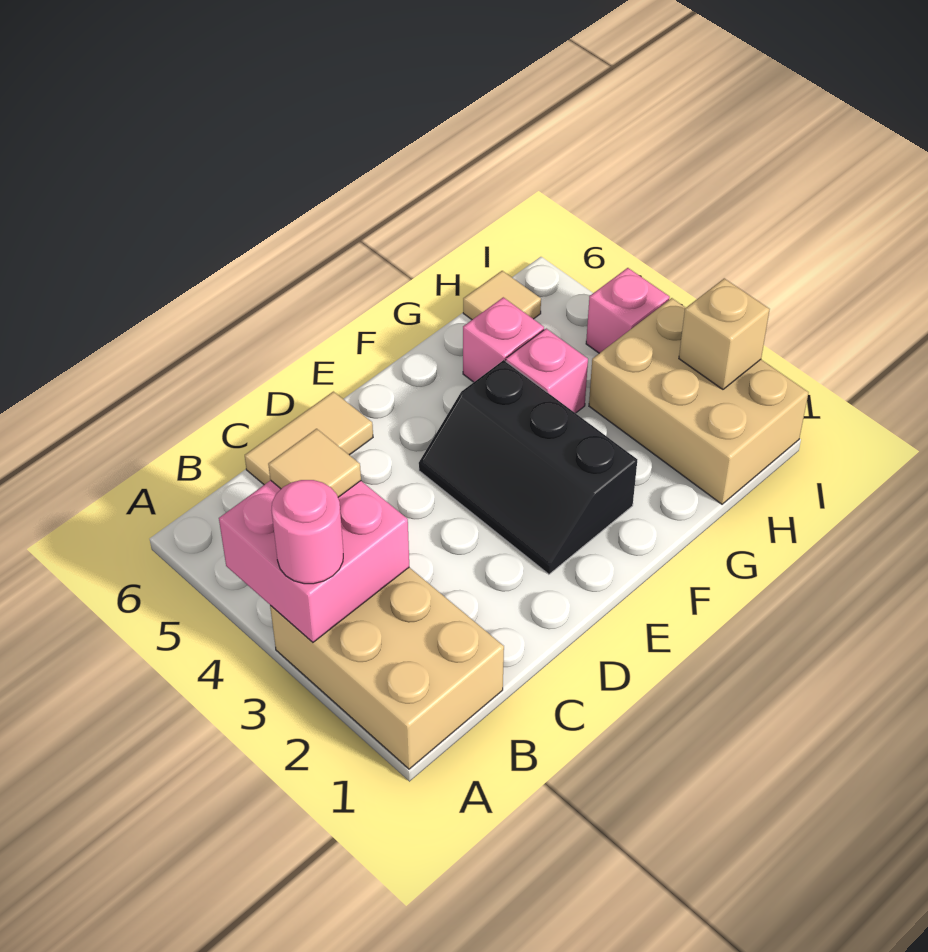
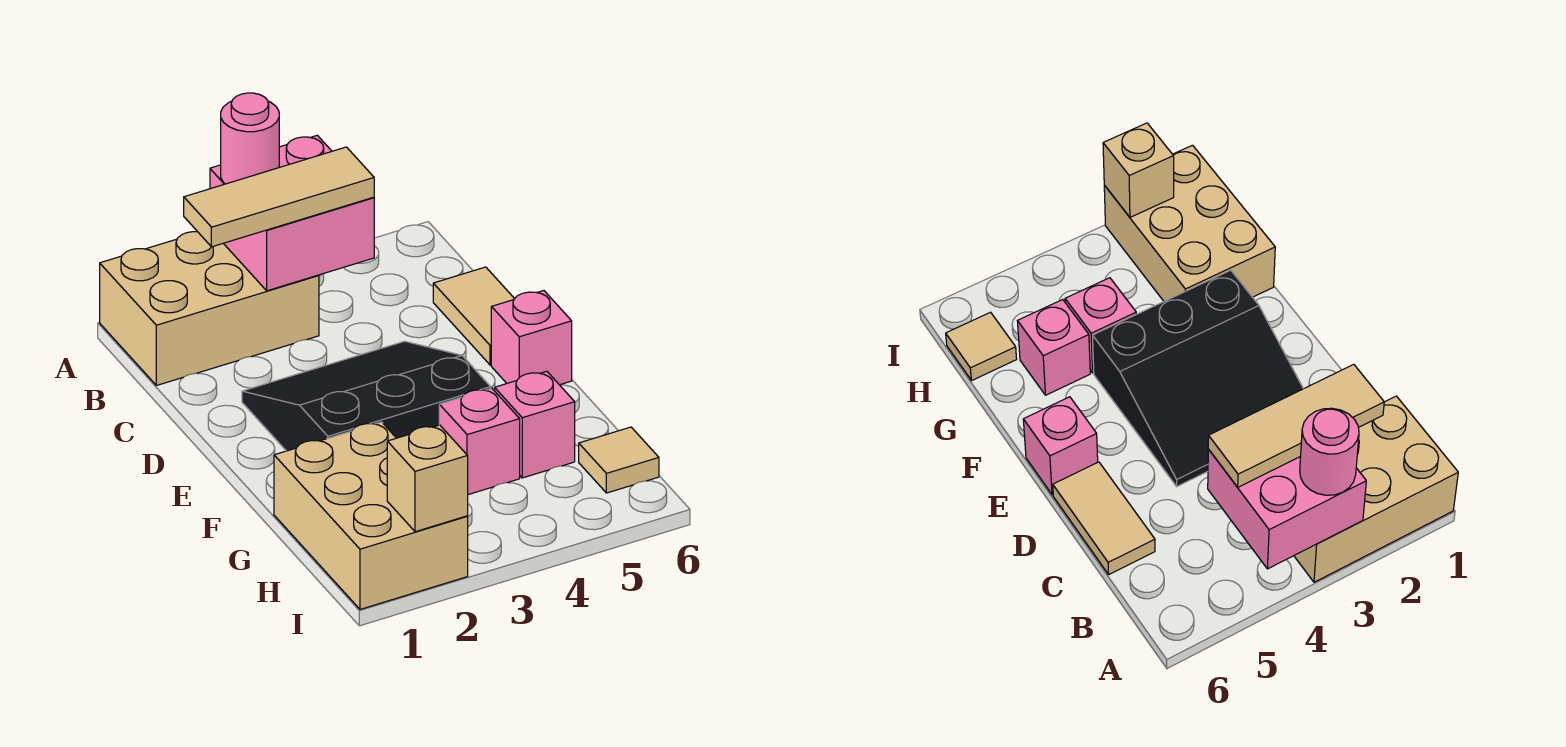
tan 1x1 tile [268,429,361,497] -> tan 1x3 tile [184,147,374,247]
black 2x3 slope [419,360,637,574] -> black 3x3 slope [242,341,491,451]
tan 2x3 brick [589,298,808,504] -> tan 2x3 brick turned to [274,422,468,609]
pink 1x1 brick [586,268,670,353] -> pink 1x1 brick moved to [491,291,572,385]

